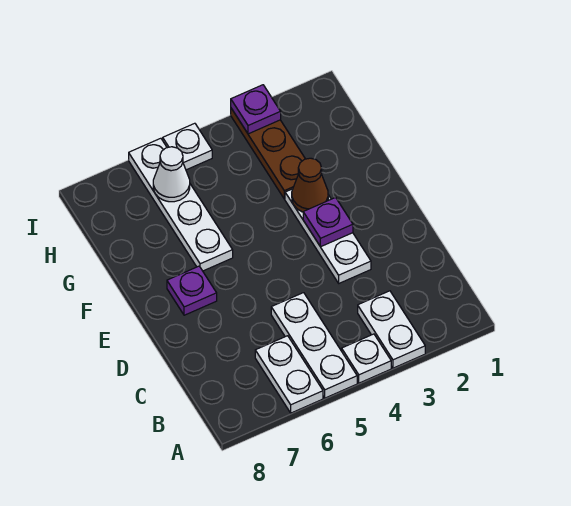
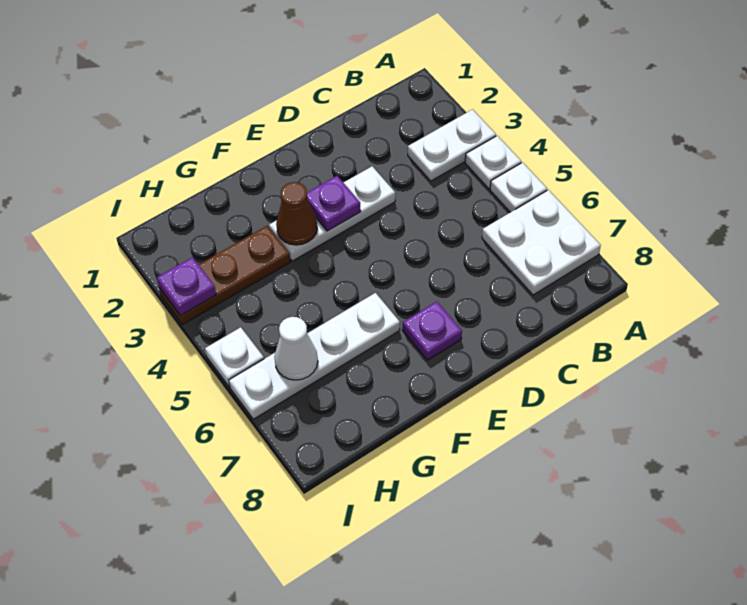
white 1x3 plate [271,293,357,398] -> white 1x1 plate [490,163,547,212]
white 1x2 plate [255,336,323,413] -> white 2x2 plate [482,190,601,295]

